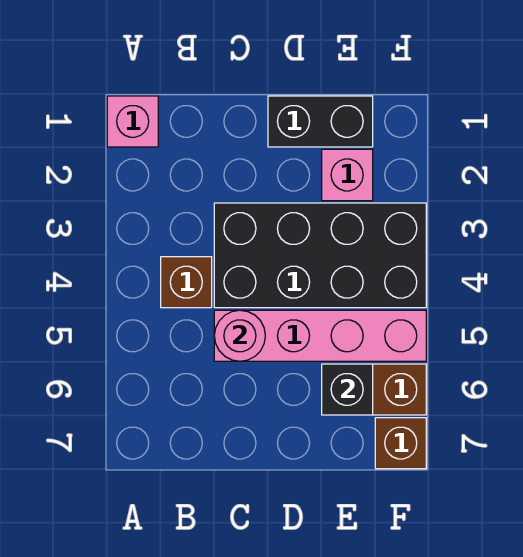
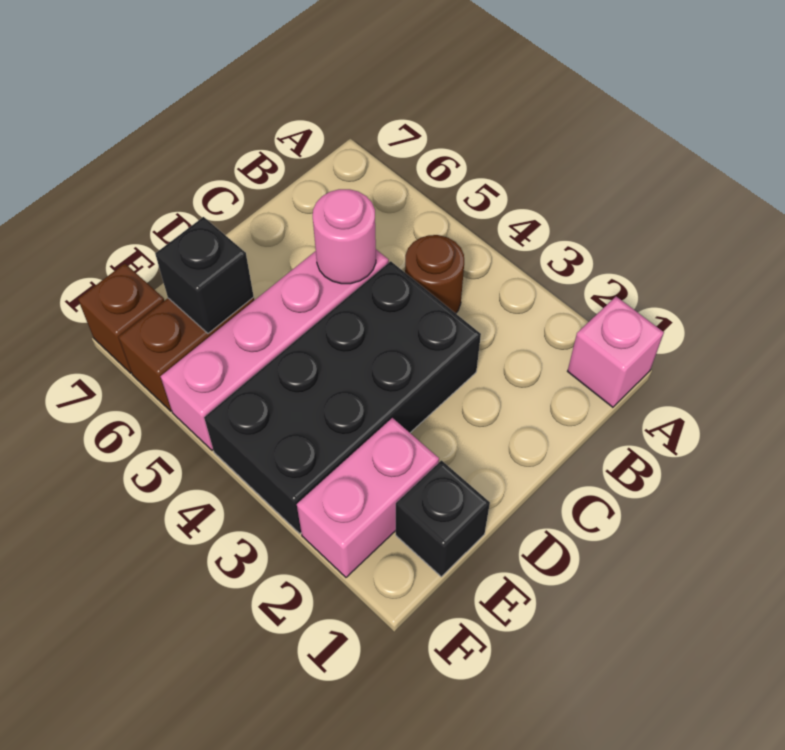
brown 1x1 brick [161,257,212,308] -> brown 1x1 round brick [405,235,464,313]
black 1x2 brick [268,96,373,147] -> black 1x1 brick [396,460,490,577]
pink 1x1 brick [322,149,373,201] -> pink 1x2 brick [297,418,439,577]

